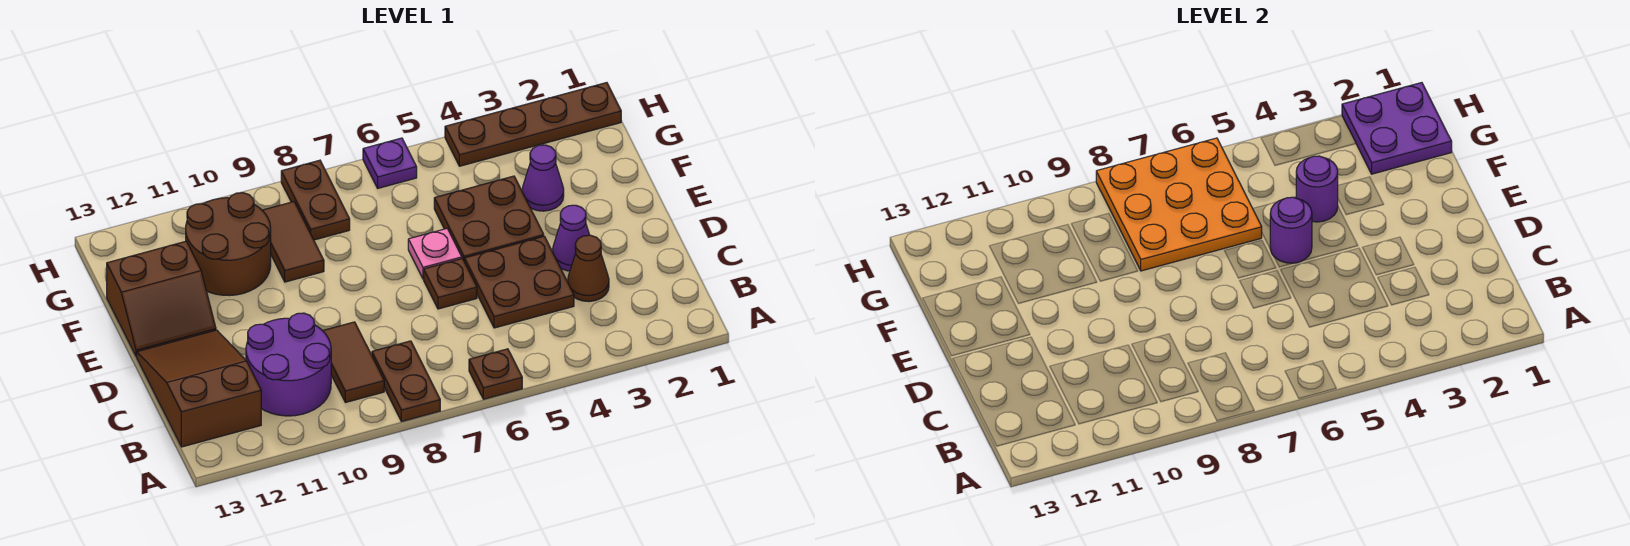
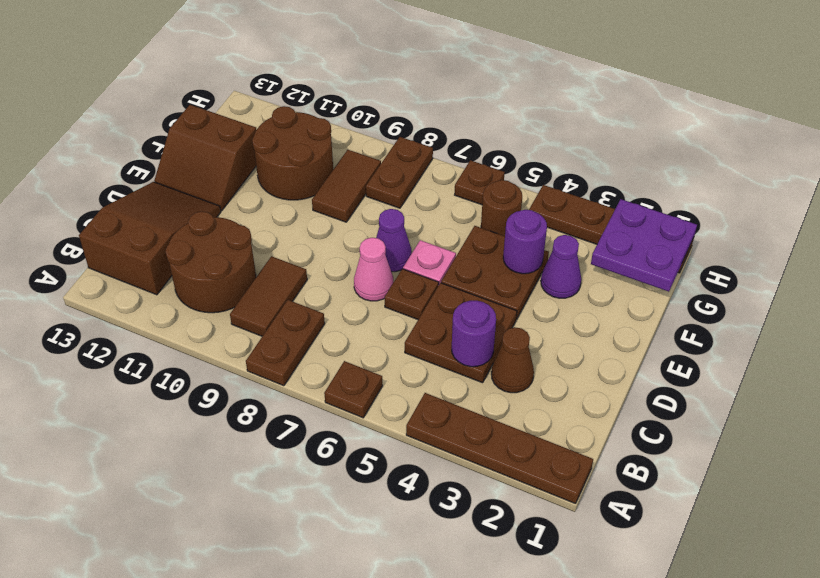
none -> brown 1x4 plate [406,393,593,504]
purple 2x2 round brick [246,313,331,416] -> brown 2x2 round brick [165,211,256,313]
purple 1x1 cone [552,205,589,271] -> purple 1x1 cone moved to [376,209,412,272]
none -> pink 1x1 cone [354,238,393,301]
purple 1x1 round brick [1270,197,1312,263] -> purple 1x1 round brick moved to [452,301,496,367]
orange 3x3 plate [1096,138,1262,271] -> none
none -> brown 1x1 round brick [481,180,522,236]
purple 1x1 plate [363,138,417,188] -> brown 1x1 plate [455,160,505,205]

